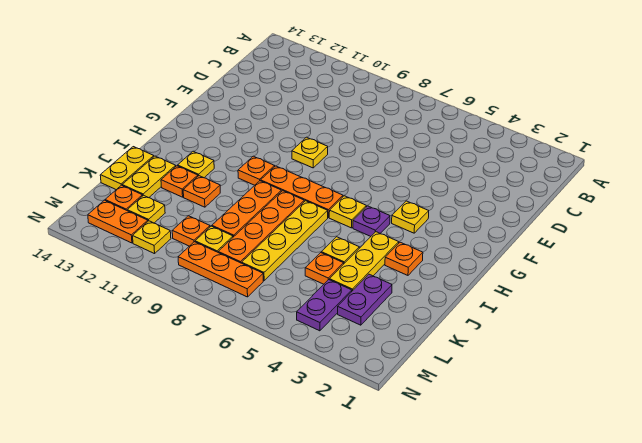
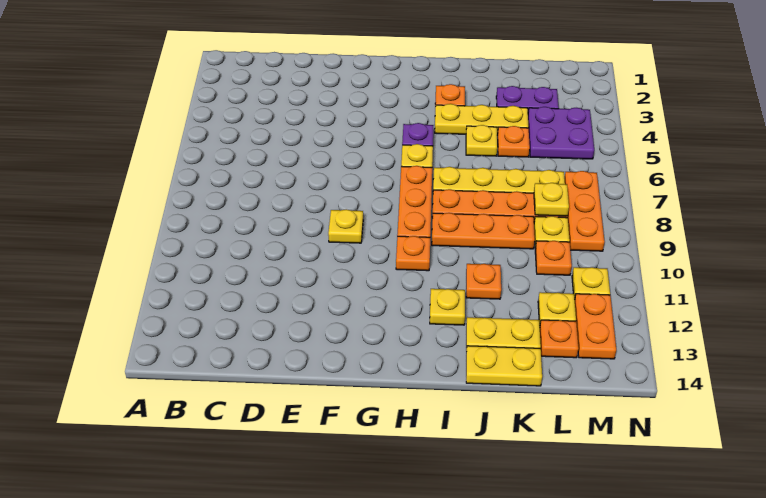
yellow 1x1 plate [392,201,429,233] -> yellow 1x1 plate moved to [534,183,569,216]
orange 1x1 plate [161,166,198,197] -> none
purple 1x2 plate [297,280,352,331] -> purple 2x2 plate [528,107,594,159]

